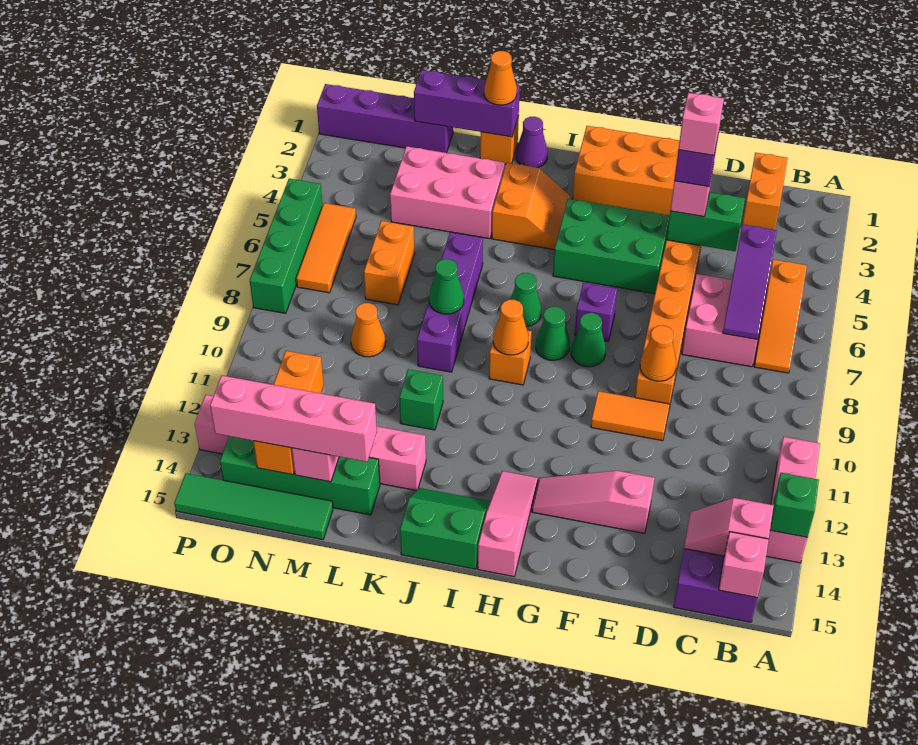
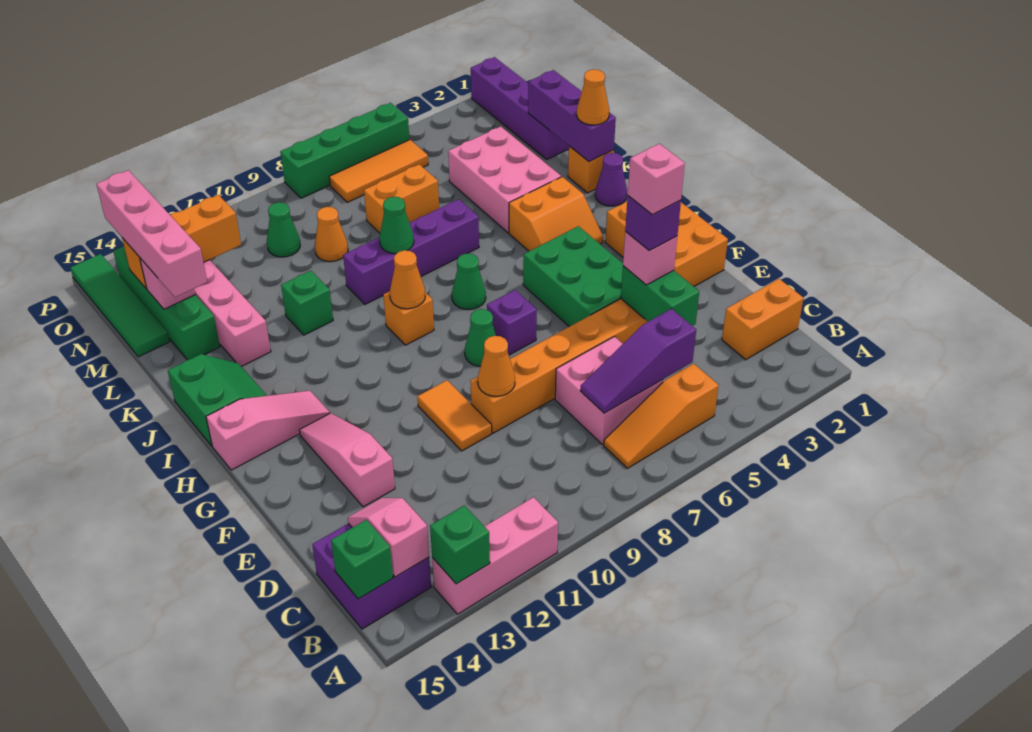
pink 1x1 brick [719,532,769,598] -> green 1x1 brick [331,520,393,599]
green 1x1 cone [536,307,570,360] -> green 1x1 cone moved to [267,202,300,257]

